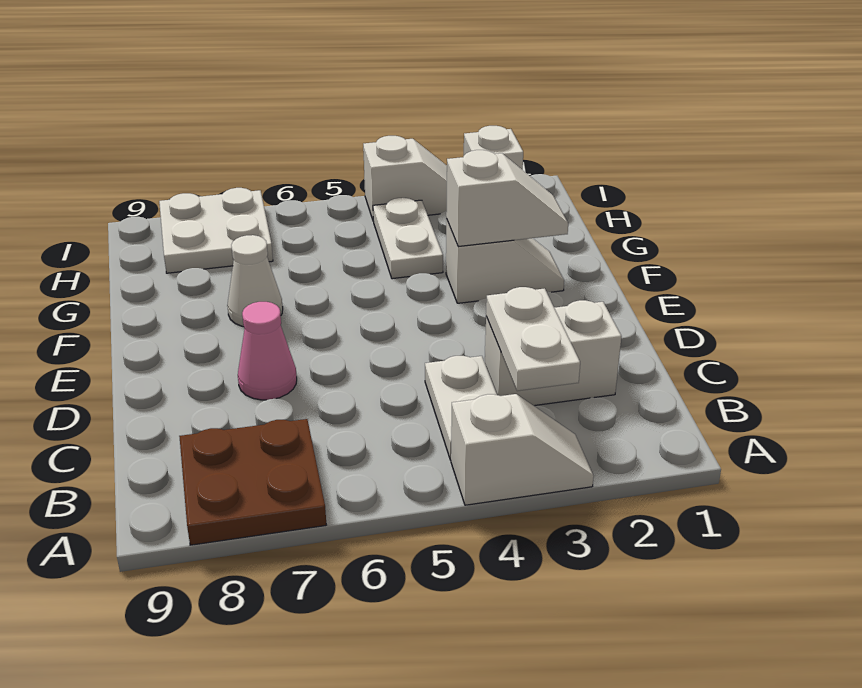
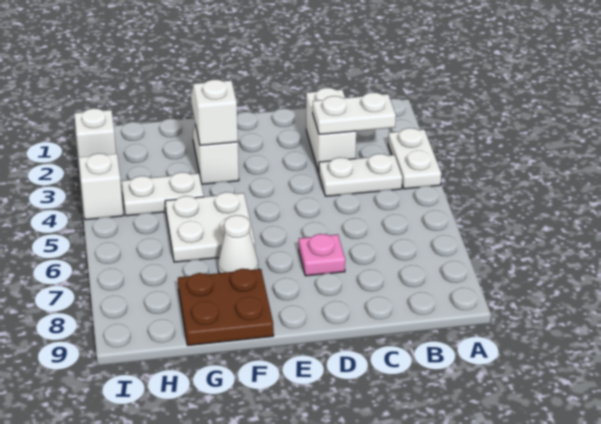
white 1x2 slope [451,394,594,505] -> white 1x2 plate [388,128,441,189]
brown 2x2 plate [179,419,326,545] -> brown 2x2 plate moved to [178,269,274,345]
pink 1x1 cone [238,302,297,400] -> pink 1x1 plate [299,234,345,276]
white 2x2 plate [159,188,273,273] -> white 2x2 plate moved to [165,192,255,262]

